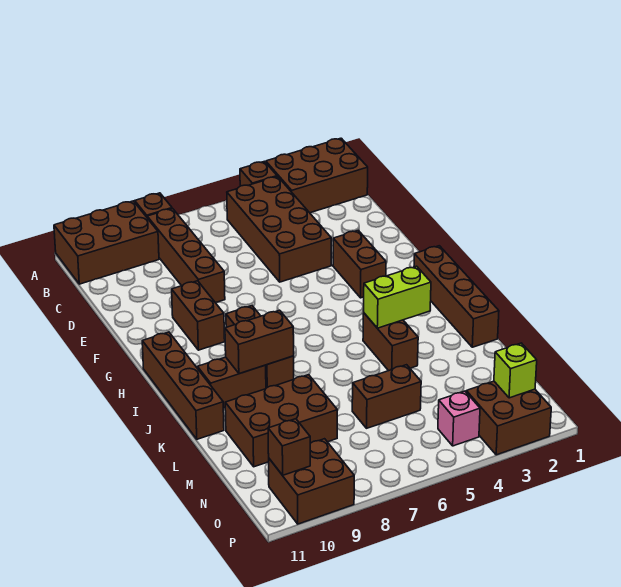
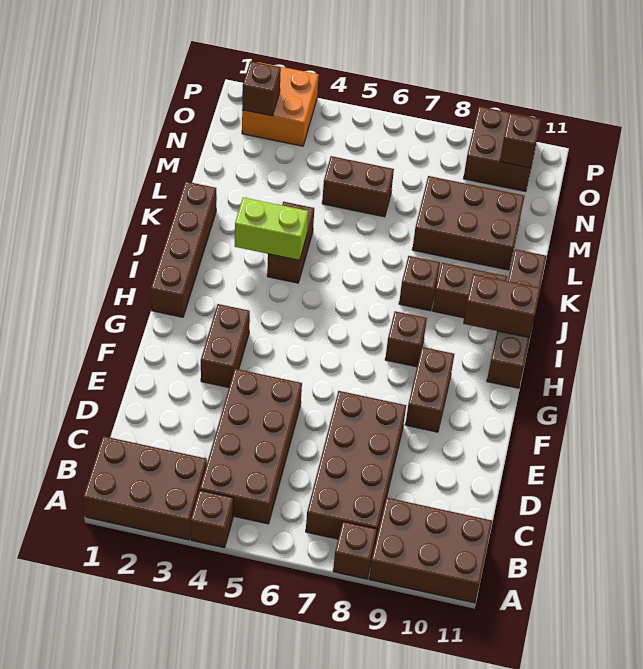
brown 1x4 brick [147,209,225,303] -> brown 2x4 brick [306,391,406,543]
brown 1x2 brick [225,310,294,374] -> brown 1x2 brick moved to [463,274,540,338]
brown 2x2 brick [466,381,551,455] -> orange 2x2 brick [242,62,319,146]
lime 1x1 brick [494,343,537,398] -> brown 1x1 brick [242,61,281,116]
pink 1x1 brick [438,391,480,446] -> none

